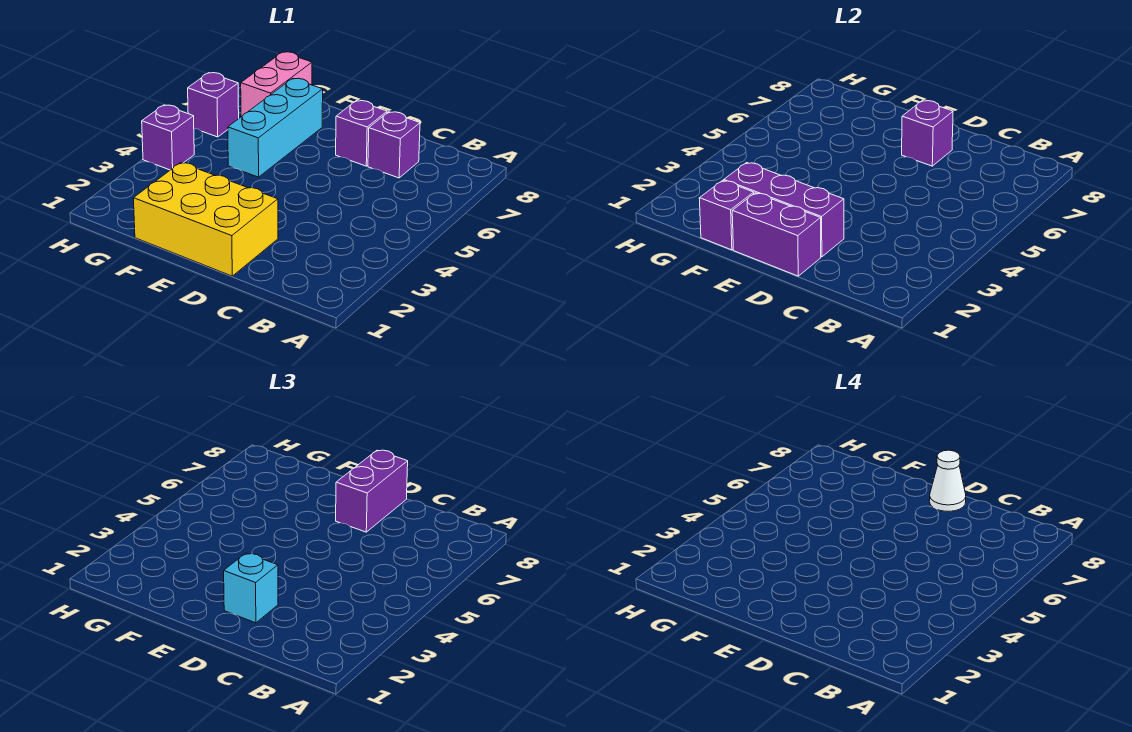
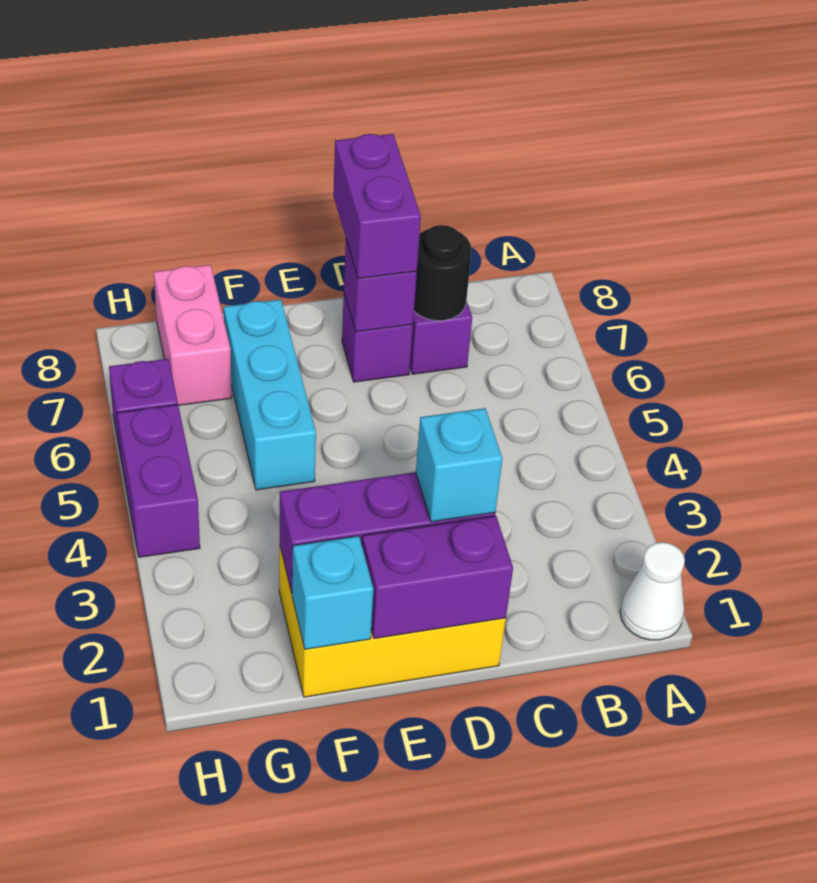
none -> black 1x1 round brick [414,225,471,321]
white 1x1 cone [929,450,966,511] -> white 1x1 cone moved to [620,542,685,640]
purple 1x1 brick [699,180,754,250] -> cyan 1x1 brick [292,536,374,649]
purple 1x1 brick [142,105,194,170] -> purple 1x2 brick [117,405,200,557]

